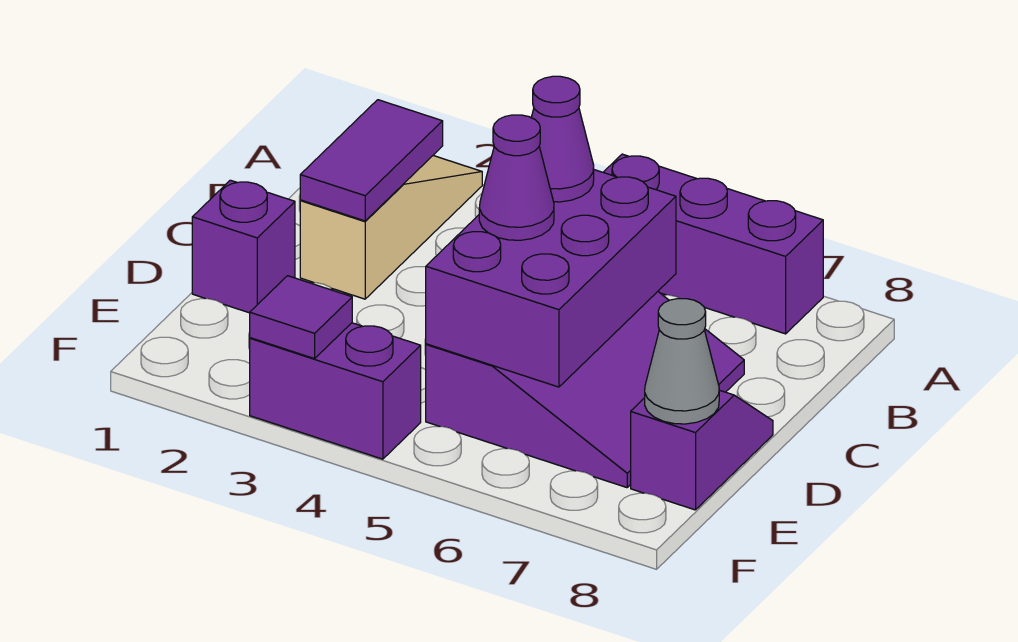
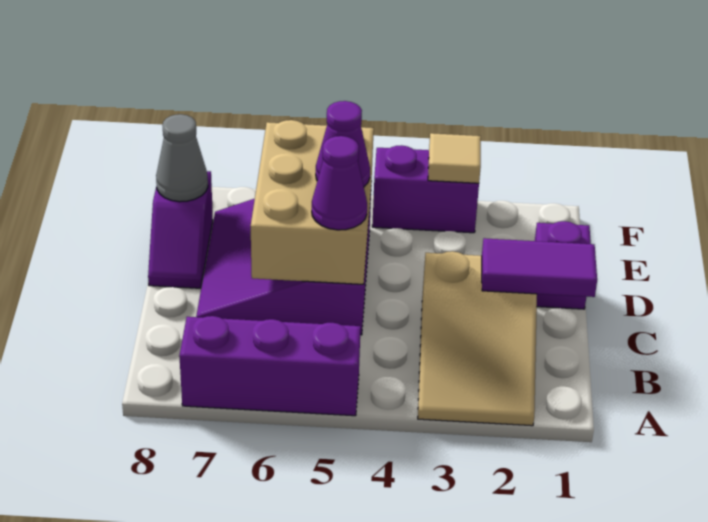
tan 1x3 slope [300,156,482,299] -> tan 2x3 slope [418,251,537,426]
purple 1x2 tile [300,100,443,221] -> purple 1x2 tile turned to [482,238,597,297]
purple 2x3 brick [426,170,676,387] -> tan 2x3 brick [251,120,374,284]
purple 1x1 tile [250,276,352,359] -> tan 1x1 tile [428,133,481,183]

